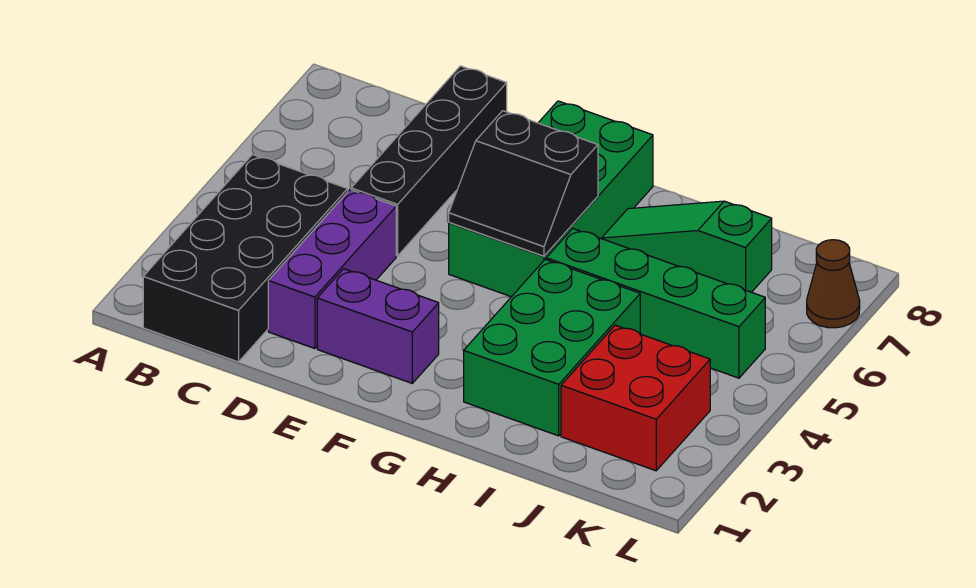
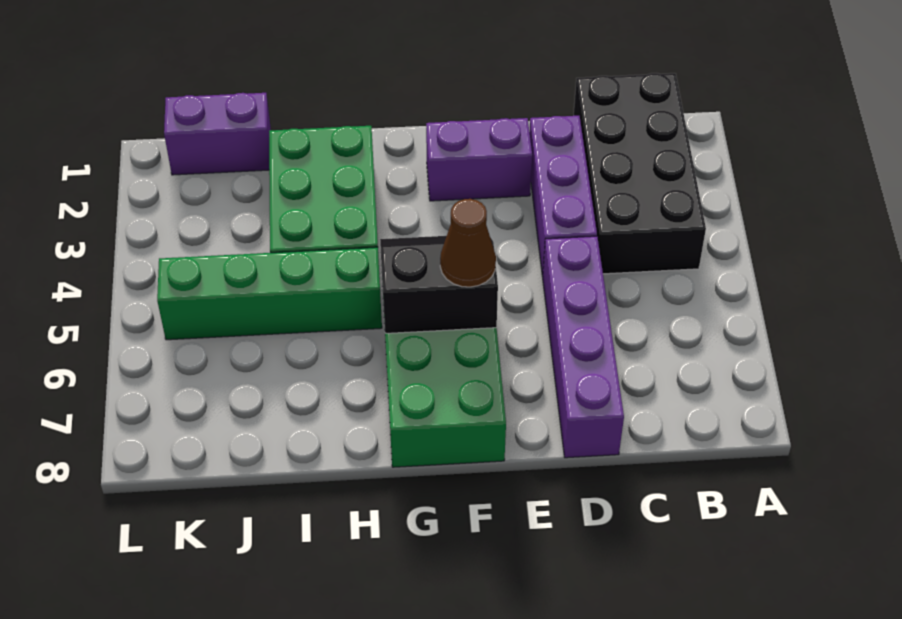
black 1x4 brick [351,66,507,256] -> purple 1x4 brick [543,236,624,458]
green 1x3 slope [602,201,772,292] -> none
none -> purple 1x2 brick [164,93,271,175]
red 2x2 brick [561,325,710,471] -> none
brown 1x1 cone [807,240,860,328] -> brown 1x1 cone moved to [440,199,496,287]

